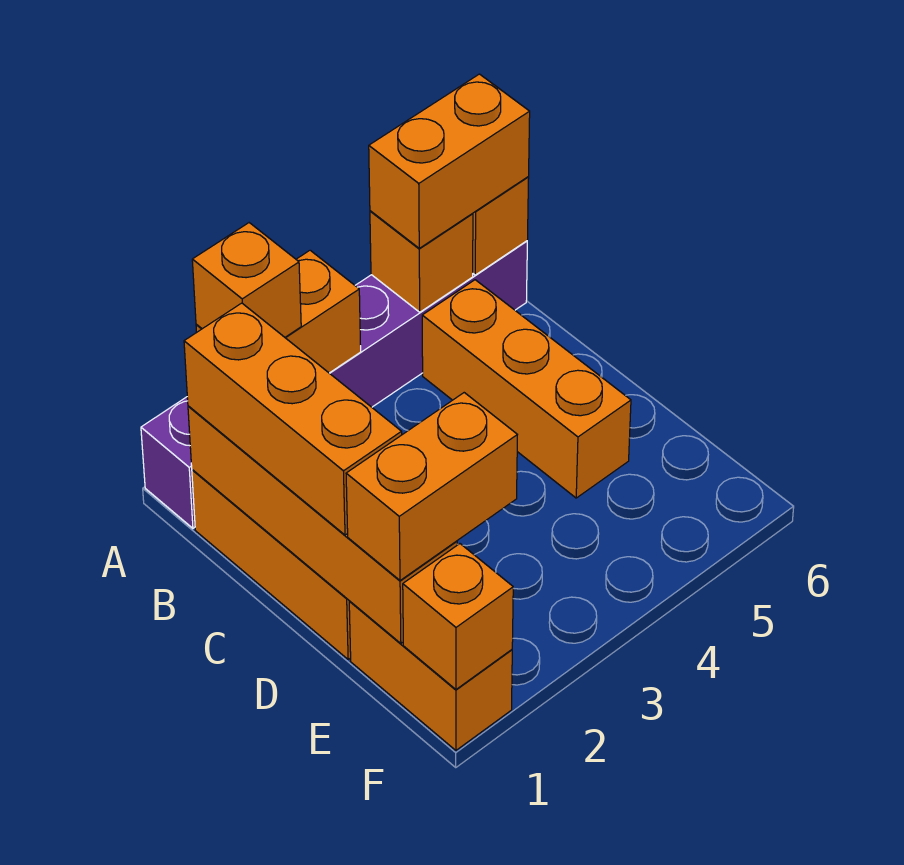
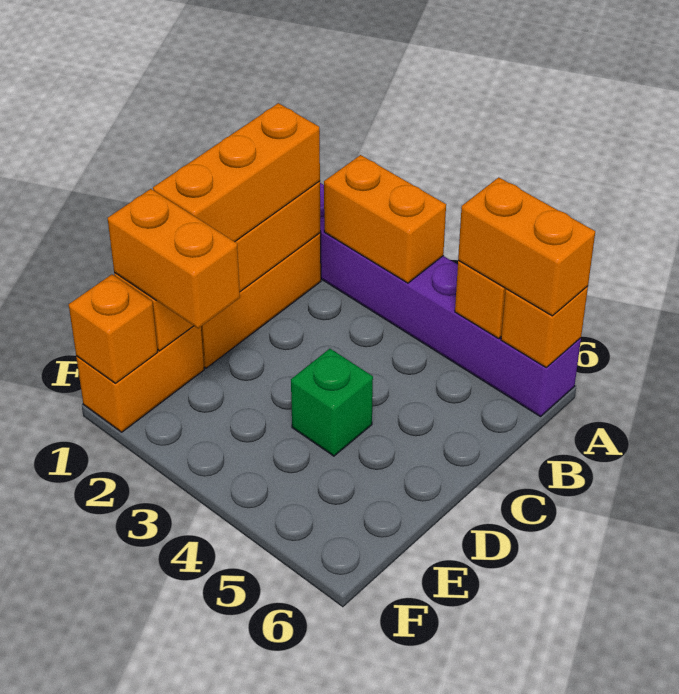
orange 1x1 brick [192,223,301,337] -> none
orange 1x3 brick [422,280,631,498] -> none
none -> green 1x1 brick [291,349,373,456]

